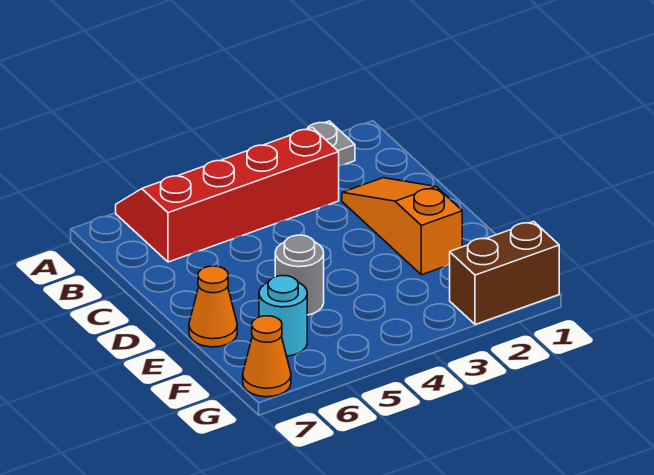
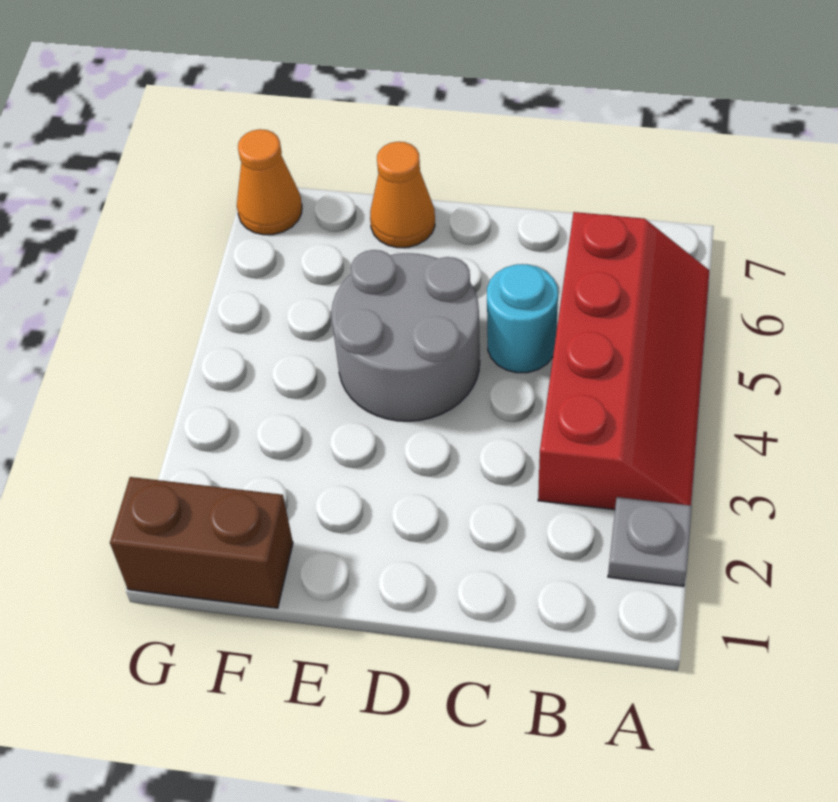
orange 1x3 slope [342,178,462,275] -> none
grey 1x1 round brick [275,235,324,315] -> grey 2x2 round brick [332,250,480,421]
cyan 1x1 round brick [259,276,307,356] -> cyan 1x1 round brick moved to [487,264,558,373]
brown 1x2 brick [450,222,559,325] -> brown 1x2 brick turned to [110,477,293,608]

